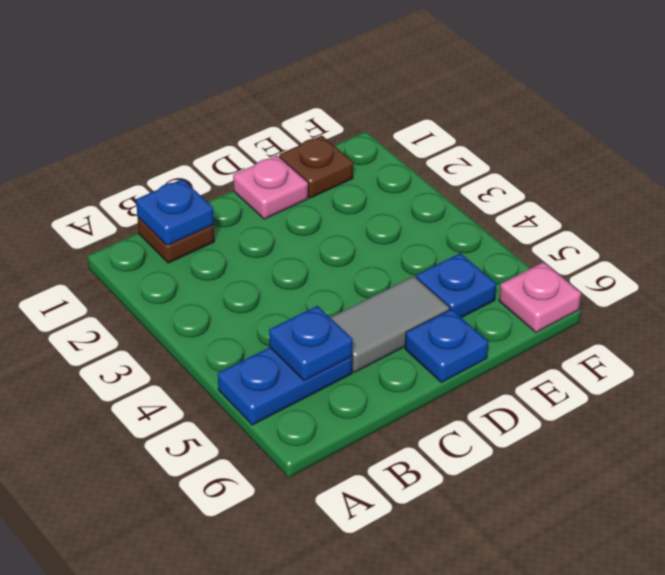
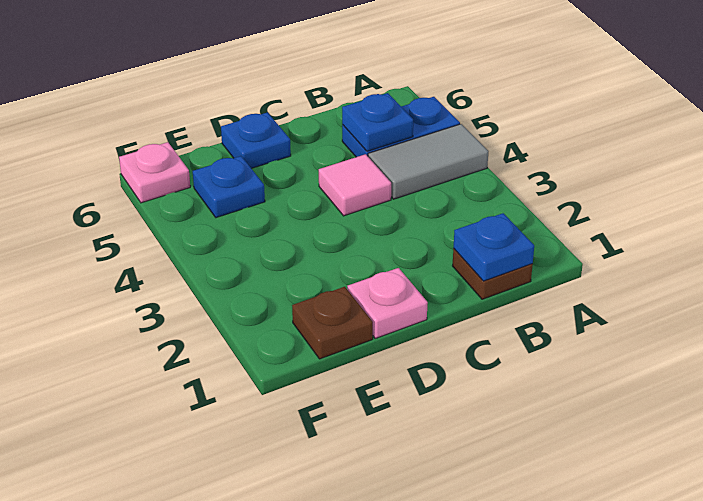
none -> pink 1x1 tile [319,154,391,216]
grey 1x2 tile [330,276,450,373] -> grey 1x2 tile moved to [368,124,489,199]

